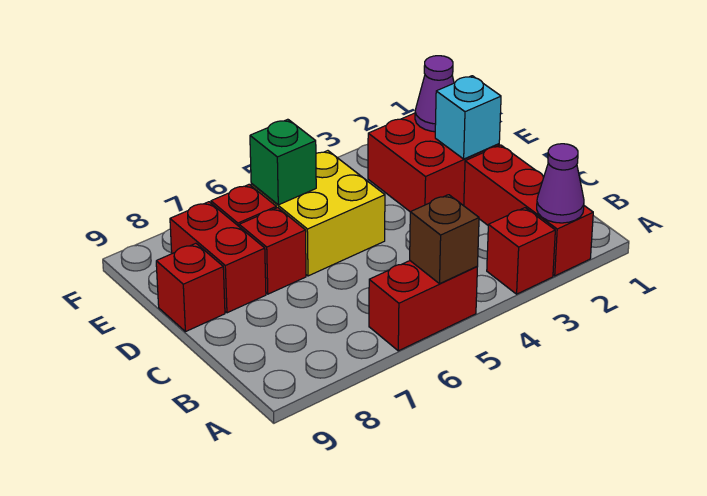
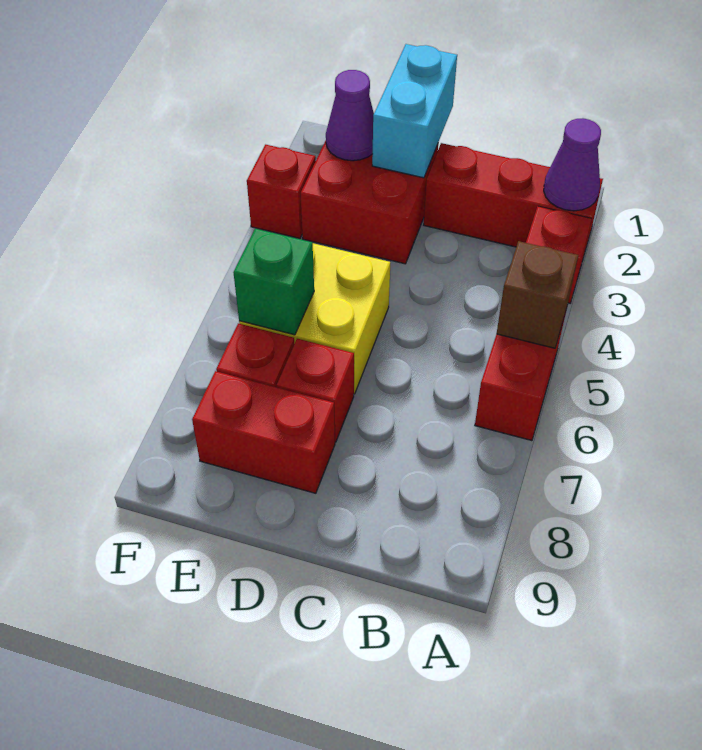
cyan 1x1 brick [435,76,501,159] -> cyan 1x2 brick [372,44,457,178]
red 1x1 brick [156,243,225,332] -> red 1x1 brick moved to [247,145,316,238]

